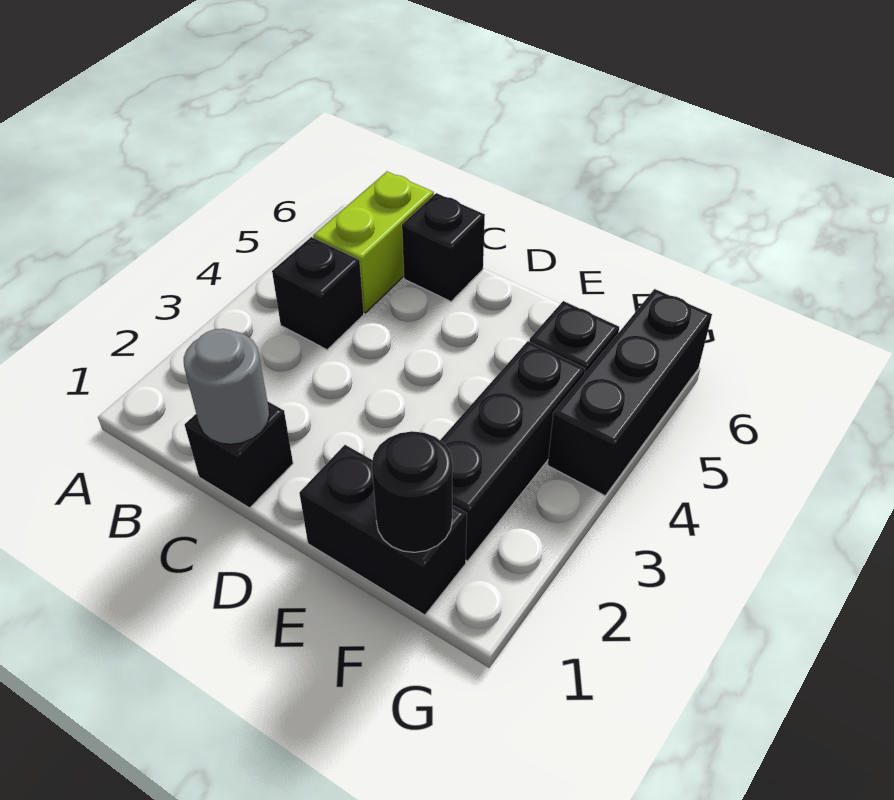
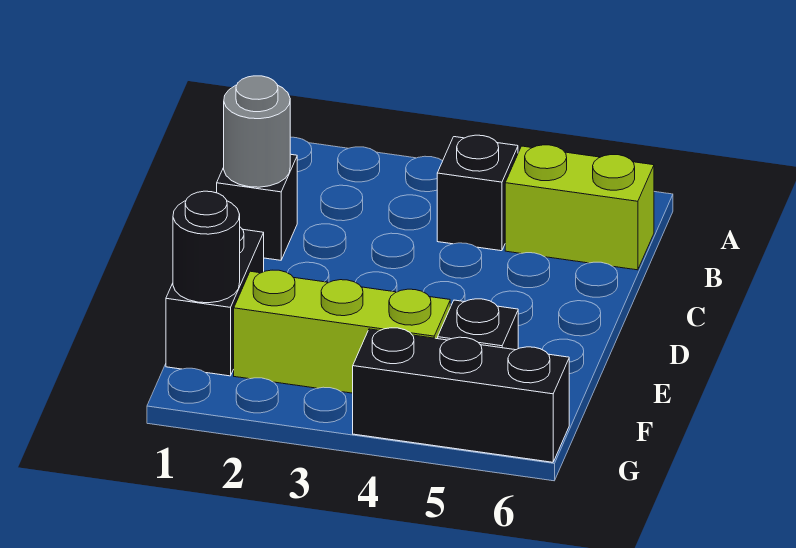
black 1x1 brick [402,193,485,302] -> none
black 1x3 brick [440,341,585,561] -> lime 1x3 brick [234,270,450,393]

